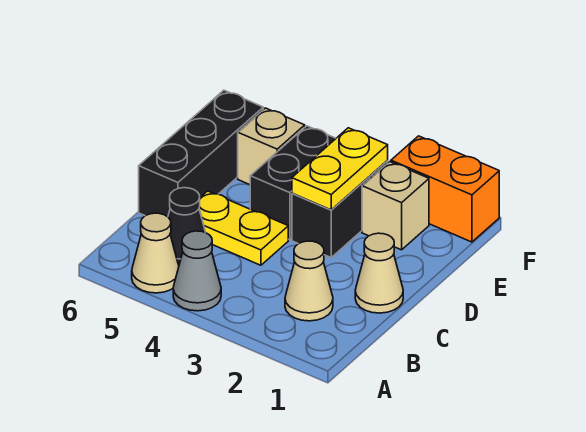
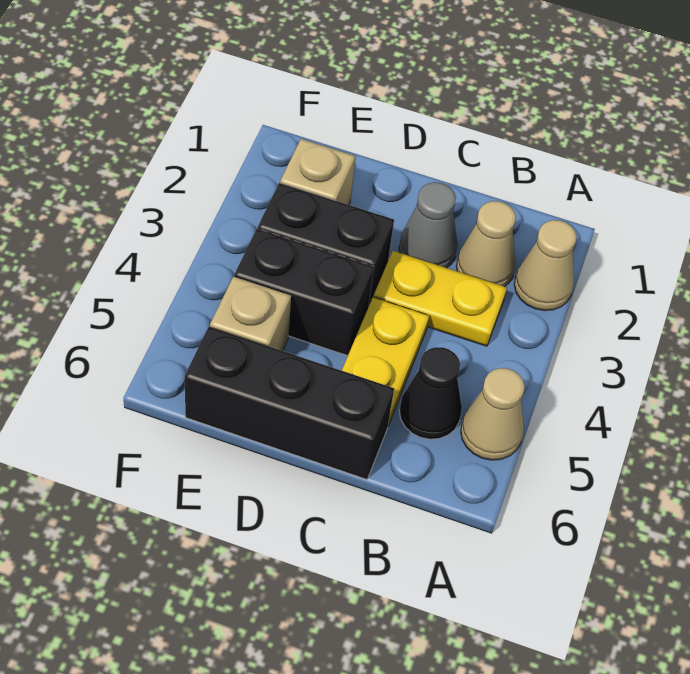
grey 1x1 cone [173,231,221,311] -> grey 1x1 cone moved to [399,182,458,268]
tan 1x1 cone [355,233,403,313] -> tan 1x1 cone moved to [514,220,577,311]
yellow 1x2 plate [292,128,388,210] -> yellow 1x2 plate moved to [374,251,507,346]
orange 1x2 brick [391,136,499,242] -> none

